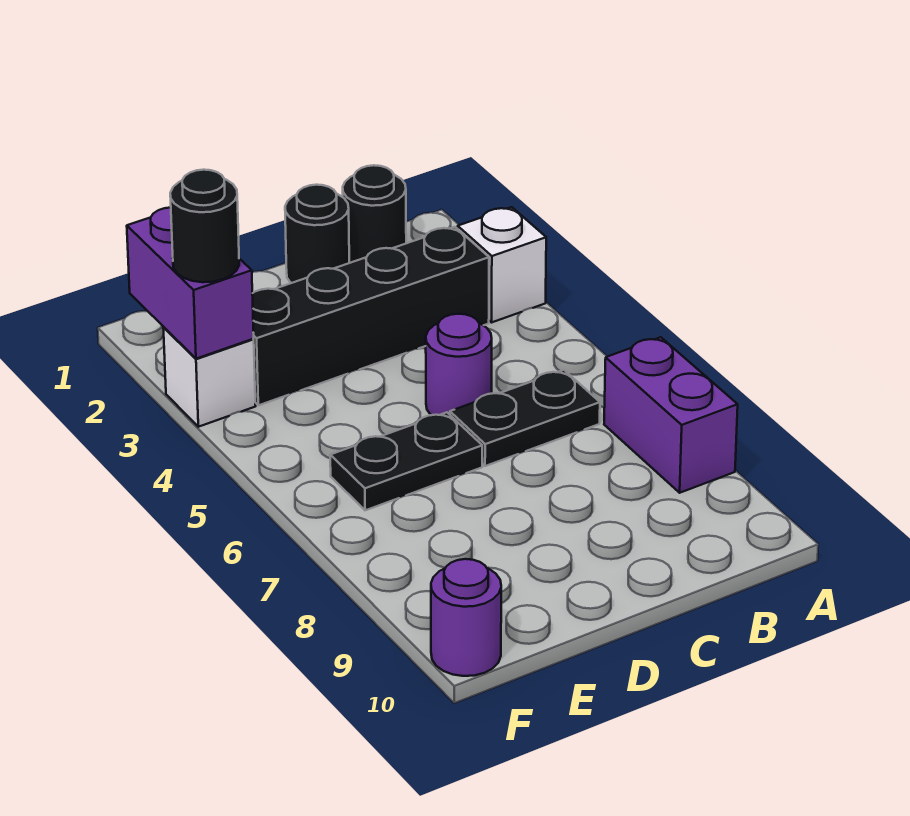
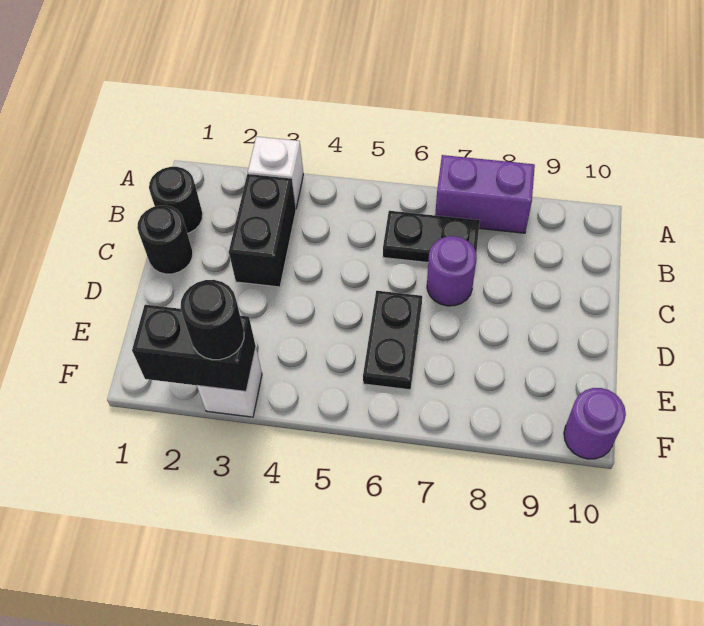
black 1x4 brick [252,227,489,405] -> black 1x2 brick [229,174,296,287]
black 1x2 plate [450,370,600,466] -> black 1x2 plate turned to [383,211,480,262]
purple 1x1 round brick [426,314,492,415] -> purple 1x1 round brick moved to [427,236,477,306]
purple 1x2 brick [127,208,254,359] -> black 1x2 brick [132,305,256,391]

